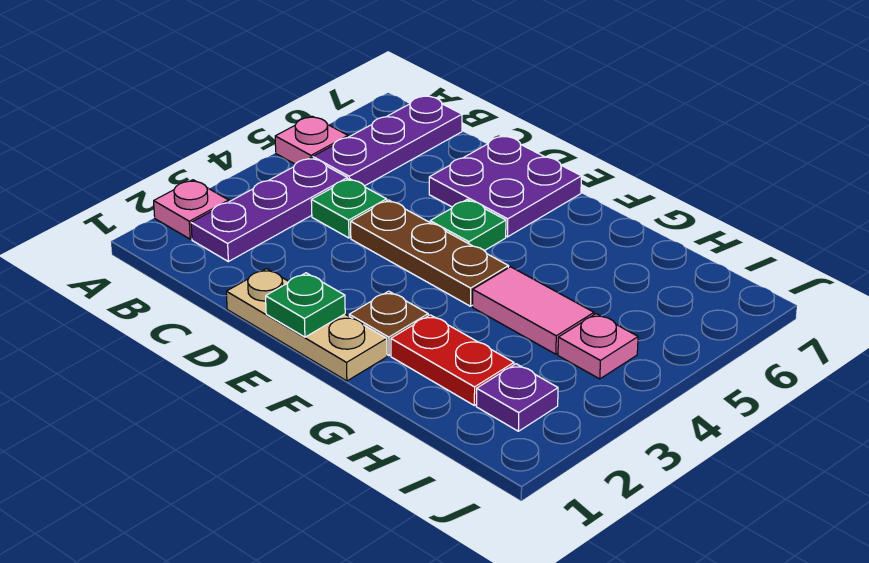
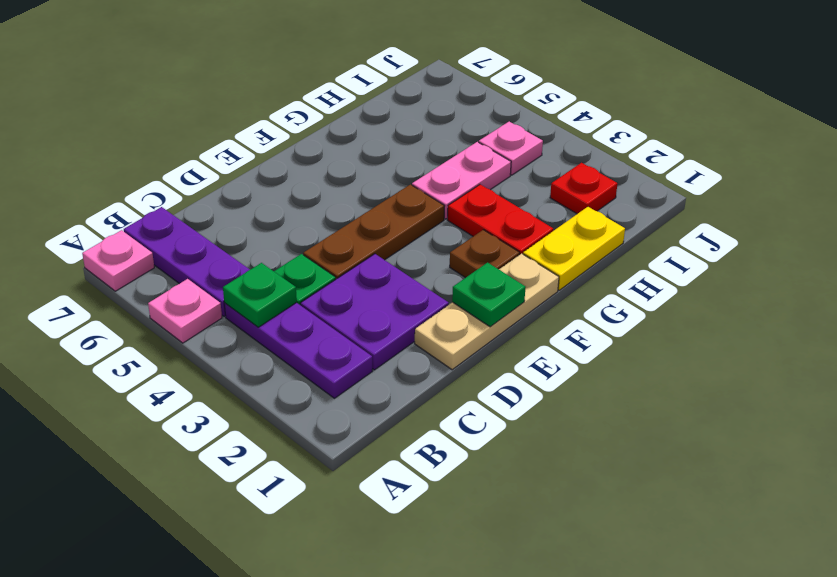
pink 1x1 plate [154,180,229,239] -> pink 1x1 plate moved to [82,230,154,291]
purple 2x2 plate [429,136,582,237] -> purple 2x2 plate moved to [300,254,449,370]
green 1x1 plate [430,199,506,251] -> green 1x1 plate moved to [223,263,297,327]
none -> yellow 1x2 plate [523,207,625,290]
red 1x2 plate [391,315,514,405] -> red 1x2 plate turned to [447,184,553,254]
pink 1x2 tile [473,267,594,354] -> pink 1x2 plate [412,142,511,219]
purple 1x1 plate [476,364,558,431] -> red 1x1 plate [550,163,618,214]

